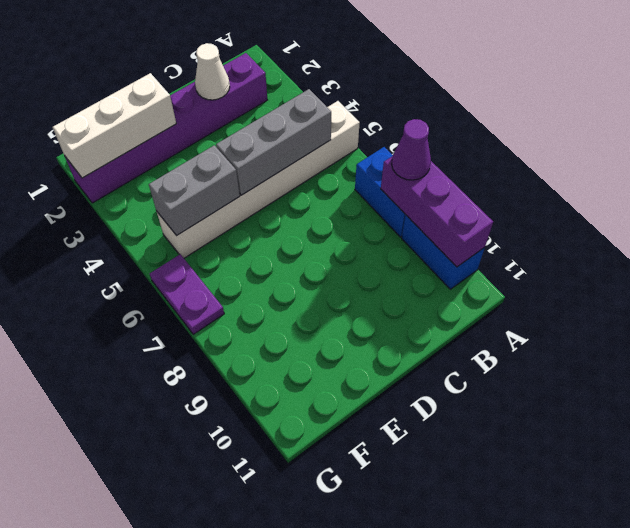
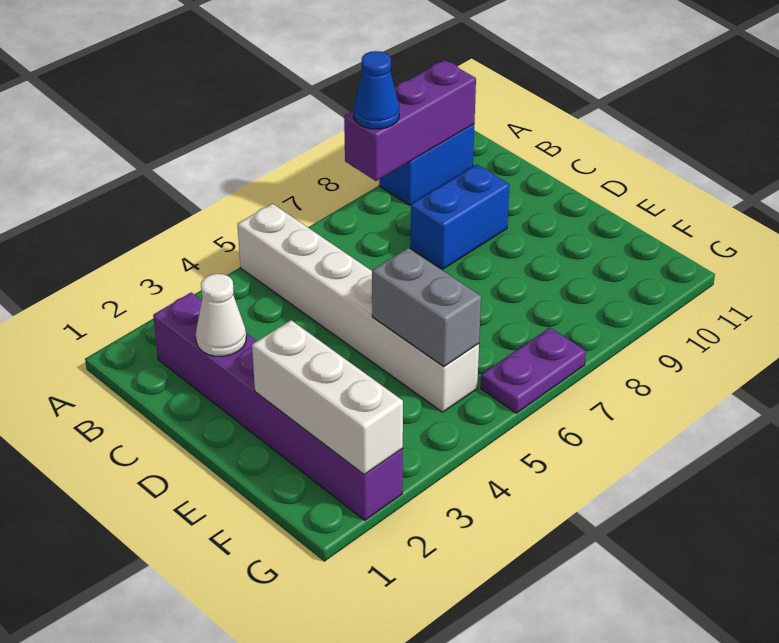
blue 1x2 brick [355,147,406,237] -> blue 1x2 brick moved to [411,165,510,269]
purple 1x1 cone [392,119,431,180] -> blue 1x1 cone [354,51,399,129]
grey 1x3 brick [216,89,331,195] -> none

